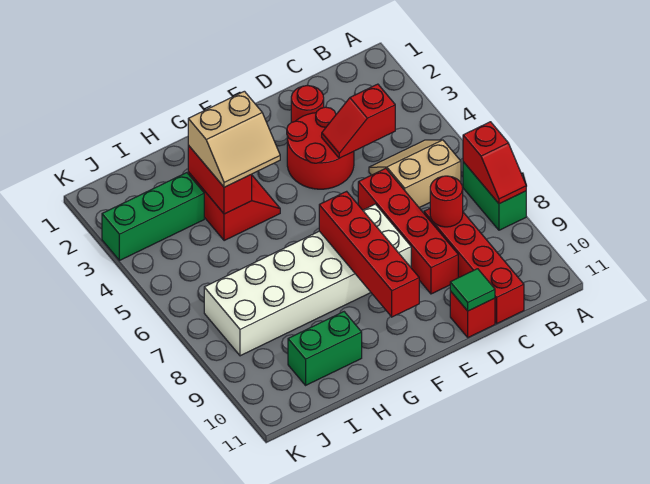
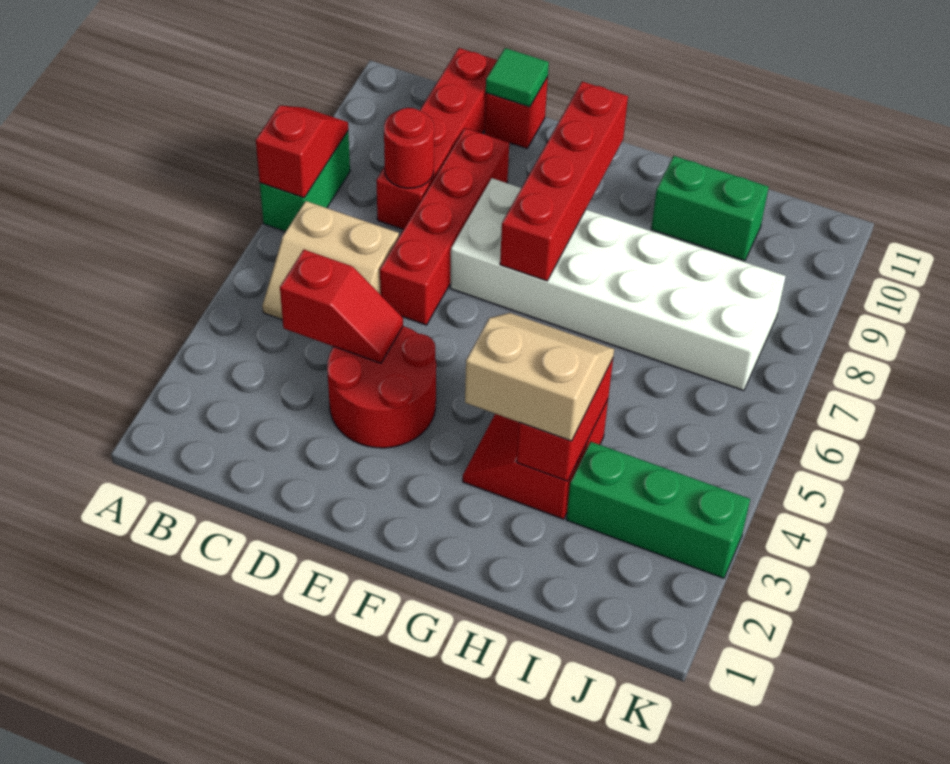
red 1x1 round brick [291,85,324,122] -> none

